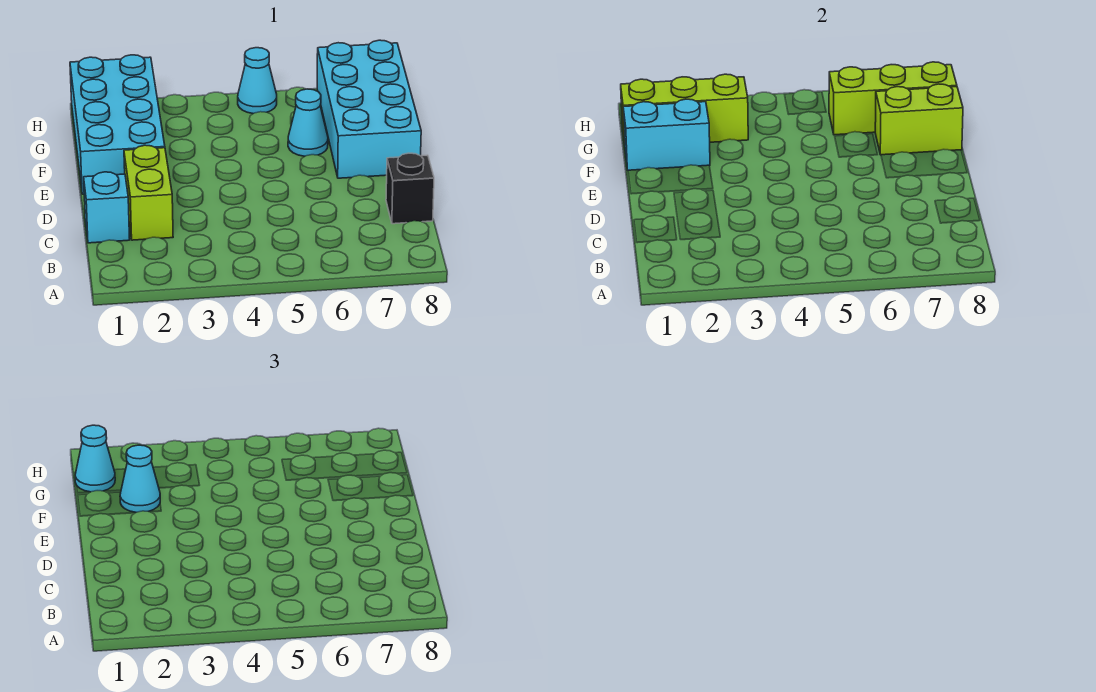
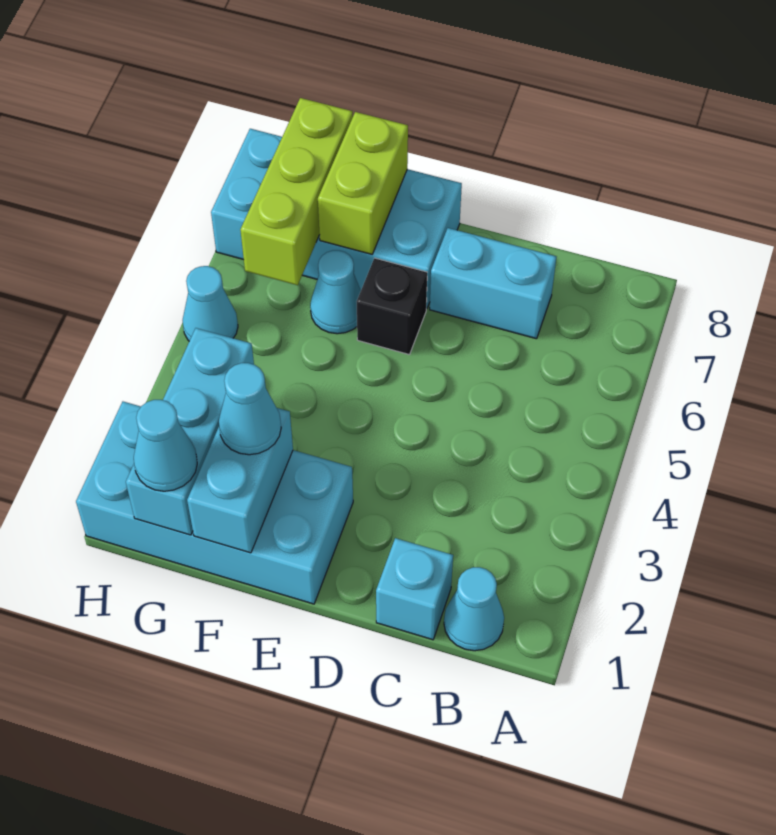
none -> cyan 1x1 cone [444,567,504,651]
lime 1x2 brick [124,145,173,240] -> none
none -> cyan 1x2 brick [430,228,556,339]
black 1x1 brick [386,153,434,224] -> black 1x1 brick moved to [357,258,427,355]
lime 1x3 brick [621,74,748,145] -> cyan 1x3 brick [126,328,254,535]

